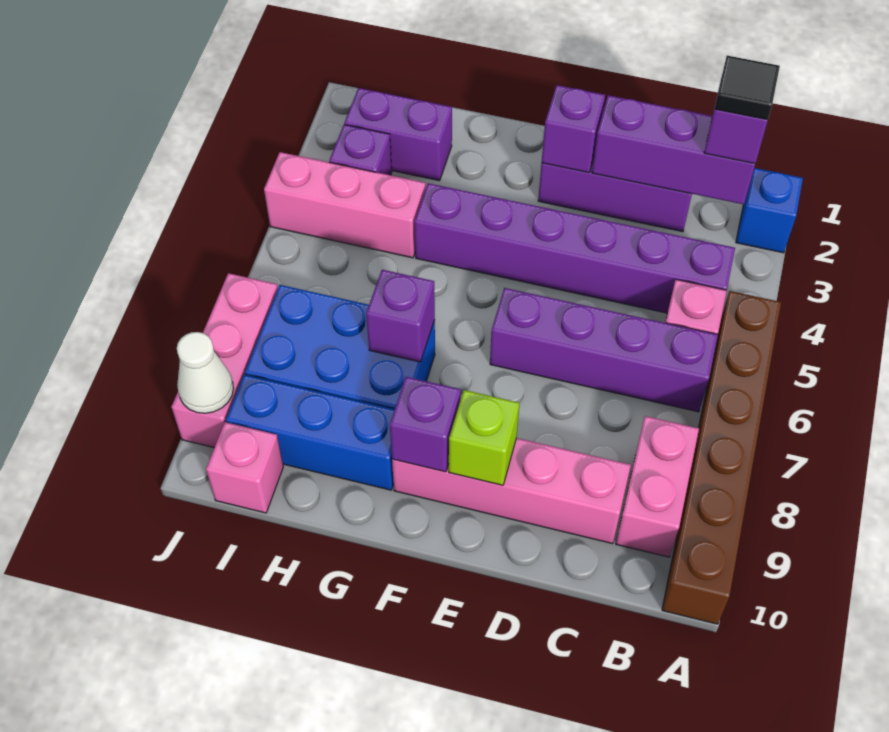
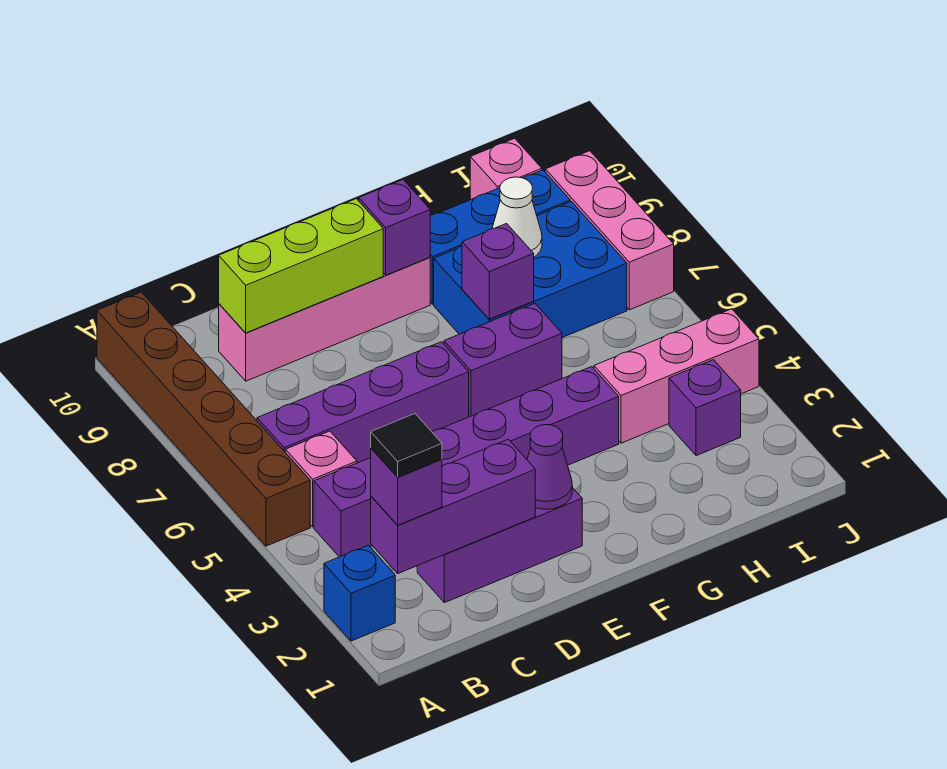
pink 1x2 brick [616,416,699,557] -> none
purple 1x1 brick [542,85,605,172] -> purple 1x1 cone [527,425,572,509]
lime 1x1 brick [449,390,519,485] -> lime 1x3 brick [219,199,383,333]
purple 1x2 brick [344,88,452,181] -> purple 1x2 brick moved to [444,303,562,417]
white 1x1 cone [177,332,234,413] -> white 1x1 cone moved to [492,177,542,257]

